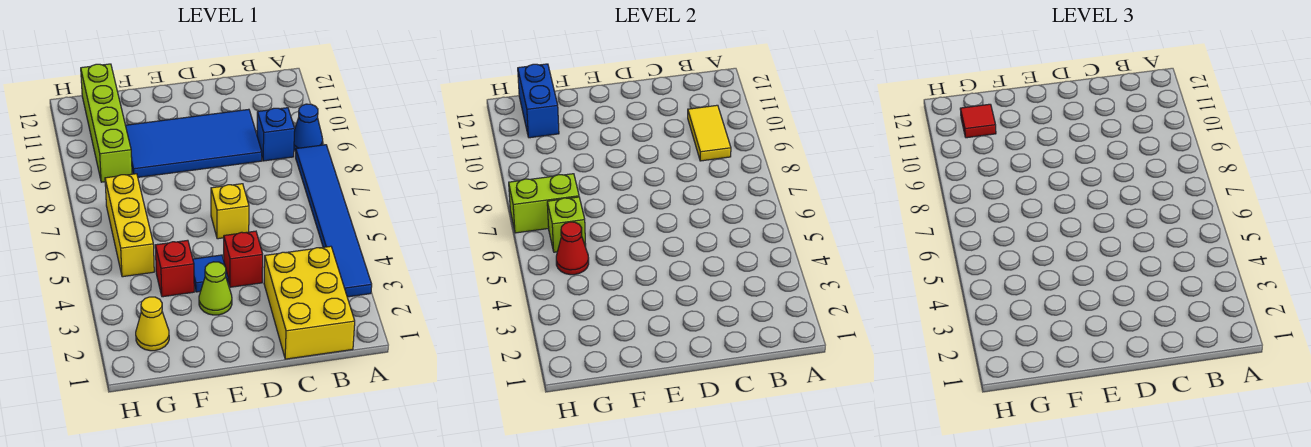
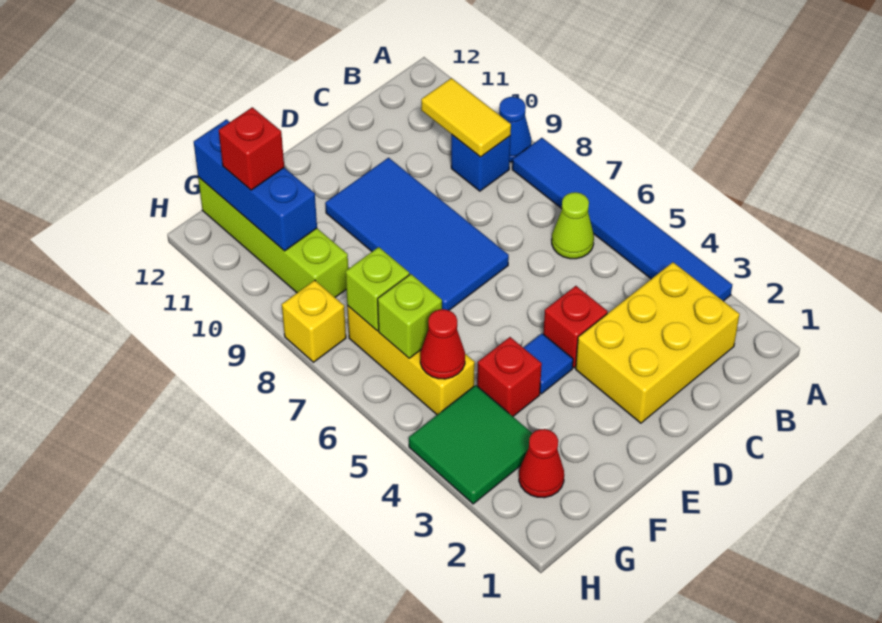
yellow 2x3 brick [264,246,355,359] -> yellow 2x3 brick turned to [576,262,740,423]
blue 2x4 tile [126,109,262,177] -> blue 2x4 tile turned to [325,158,509,310]
yellow 1x1 brick [211,184,249,239] -> yellow 1x1 brick moved to [282,280,346,362]
lime 1x1 cone [199,262,232,315] -> lime 1x1 cone moved to [552,192,594,259]
yellow 1x1 cone [136,297,169,351] -> red 1x1 cone [519,429,564,498]
none -> green 2x2 tile [409,385,532,504]
lime 1x2 brick [509,174,579,233] -> lime 1x1 brick [346,247,409,331]
blue 1x2 brick [518,64,559,138] -> blue 1x3 brick [194,119,317,251]
red 1x1 tile [960,104,996,138] -> red 1x1 brick [219,107,284,190]

